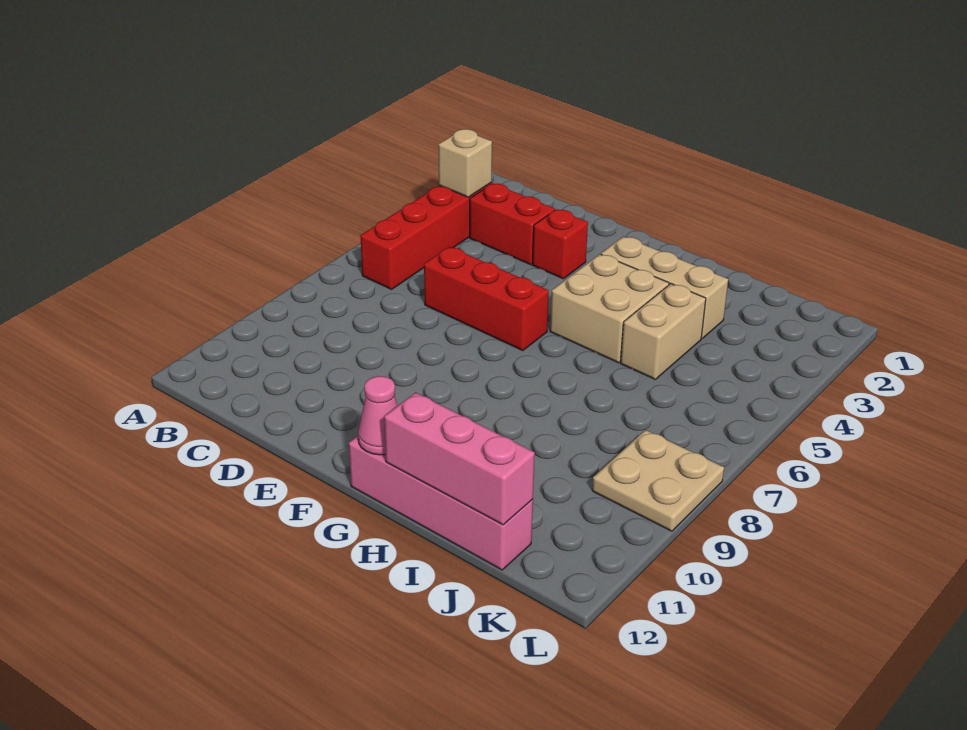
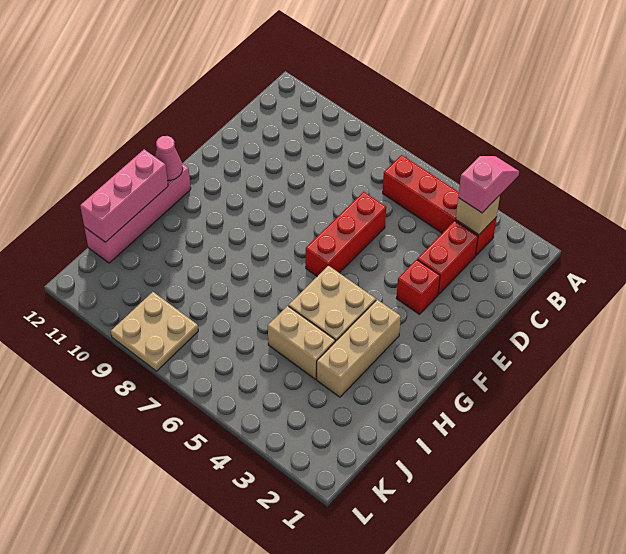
none -> pink 1x2 slope [458,156,519,213]

